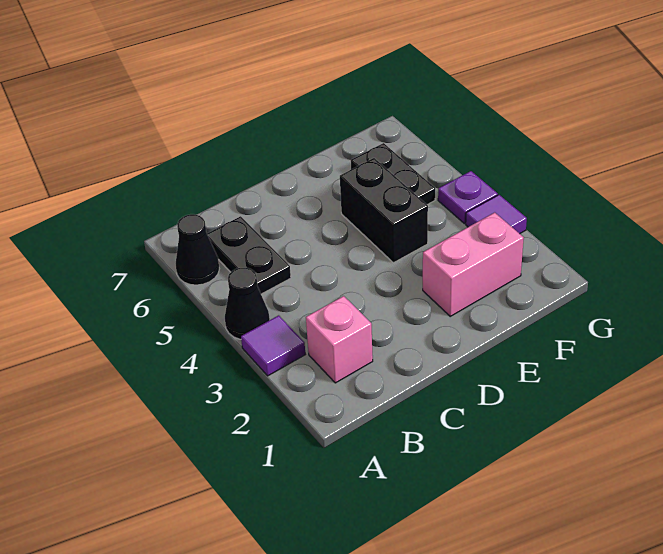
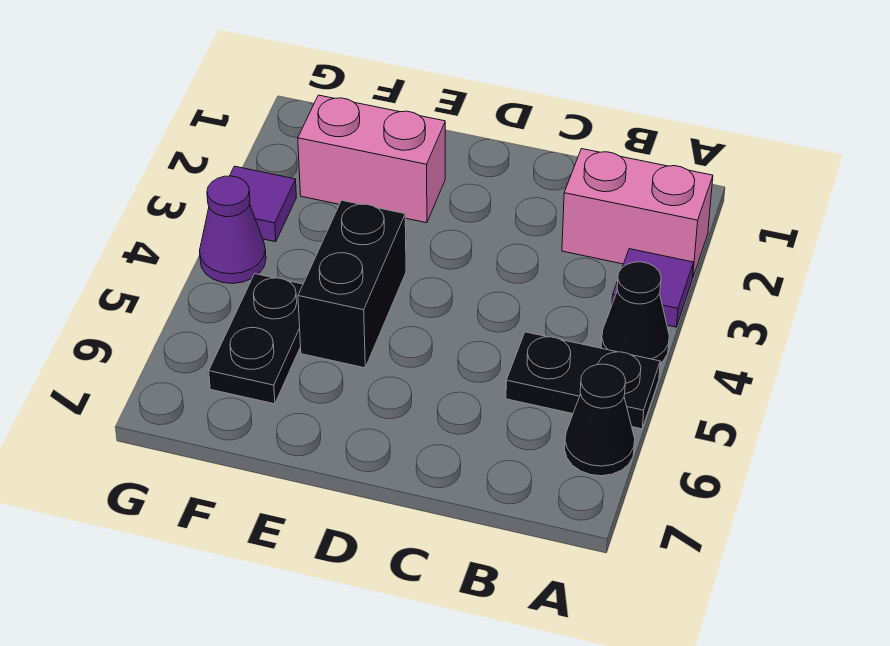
pink 1x1 brick [306,296,373,383] -> pink 1x2 brick [562,149,713,278]
black 1x2 plate [207,216,291,294] -> black 1x2 plate turned to [506,332,660,429]
purple 1x1 plate [438,171,498,224] -> purple 1x1 cone [200,176,266,283]

